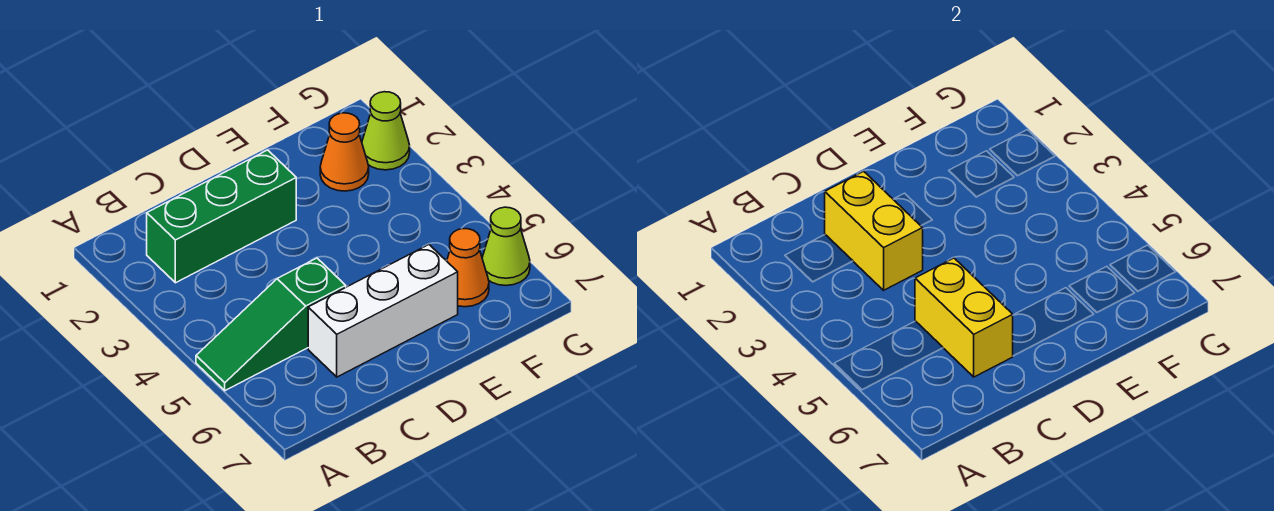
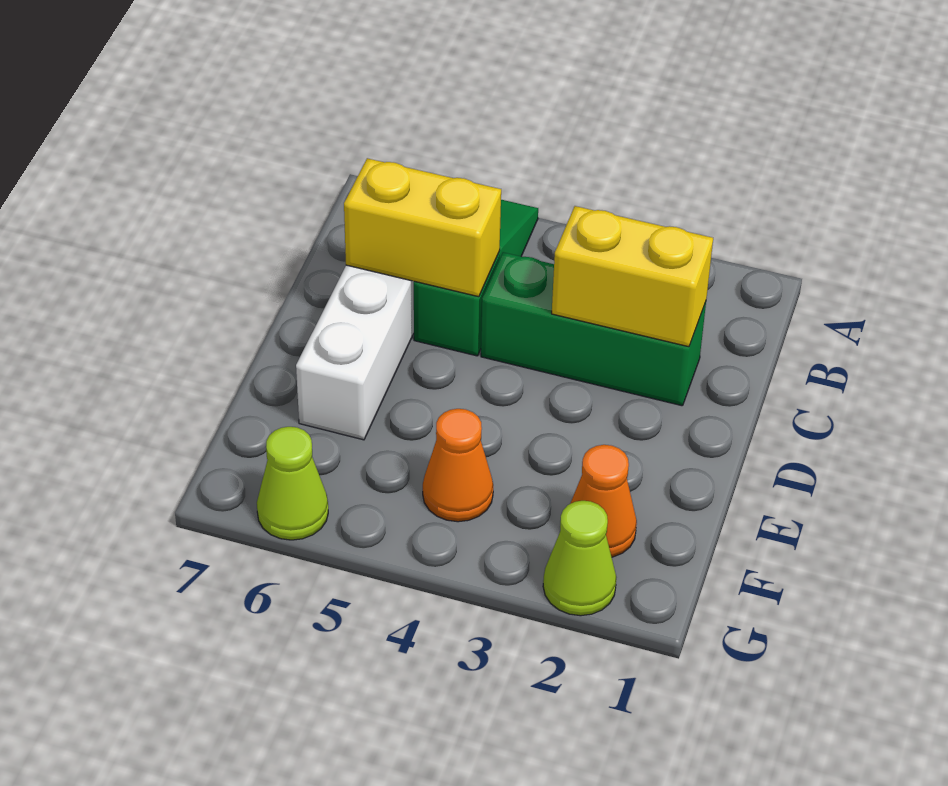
green 1x3 brick [147,150,296,283] -> green 1x3 brick turned to [481,252,706,406]
orange 1x1 cone [447,229,489,307] -> orange 1x1 cone moved to [423,409,493,522]

